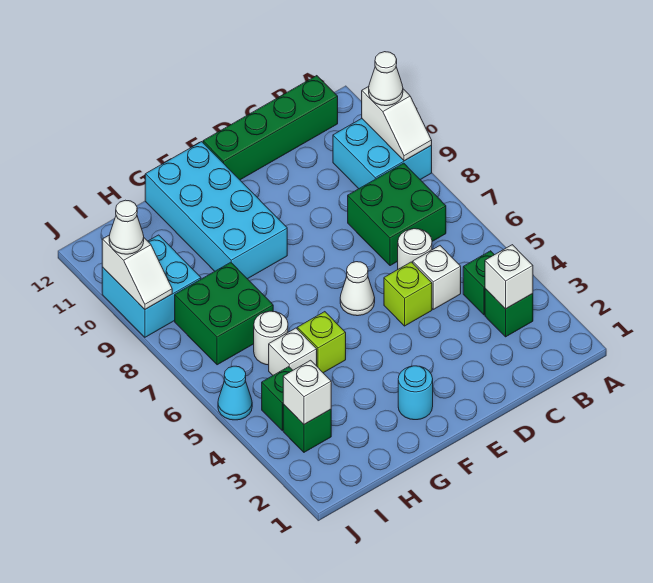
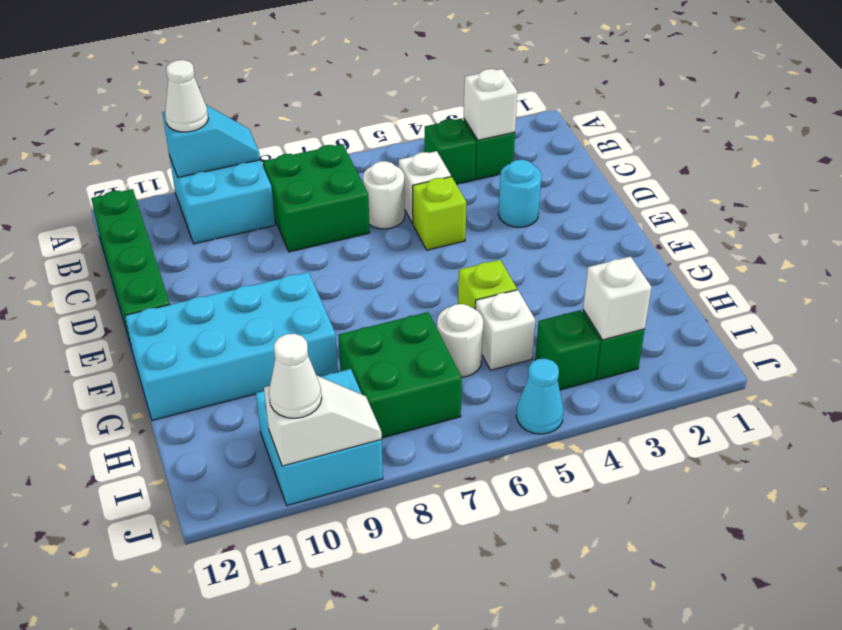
white 1x2 slope [362,86,432,161] -> cyan 1x2 slope [162,105,260,177]
white 1x1 cone [340,262,375,316] -> none
cyan 1x1 round brick [398,366,433,420] -> cyan 1x1 round brick moved to [498,160,542,227]

